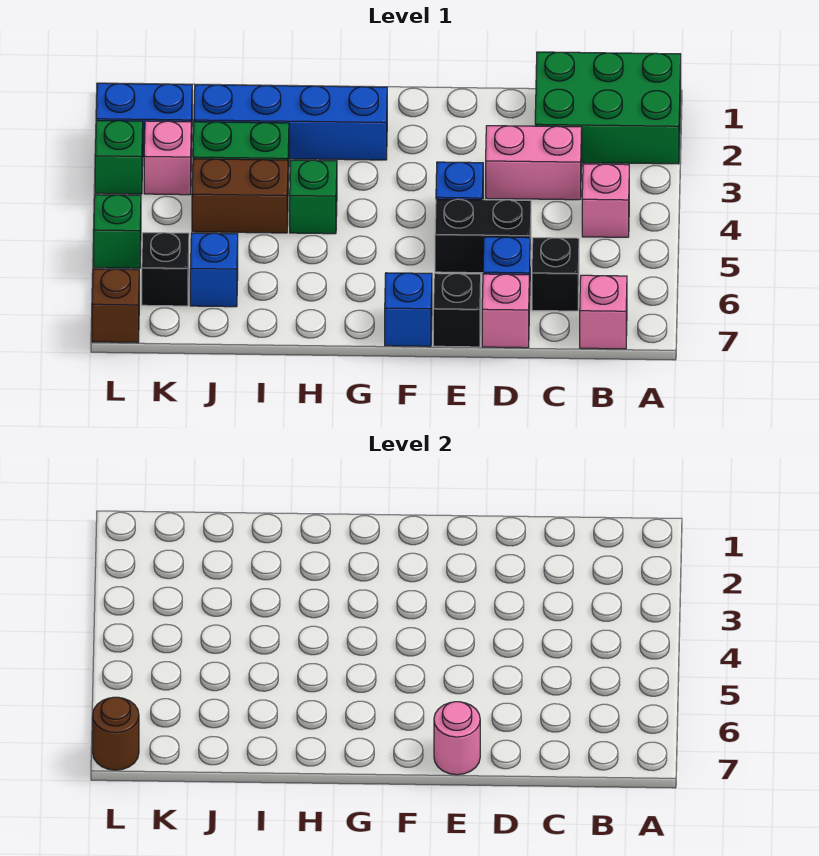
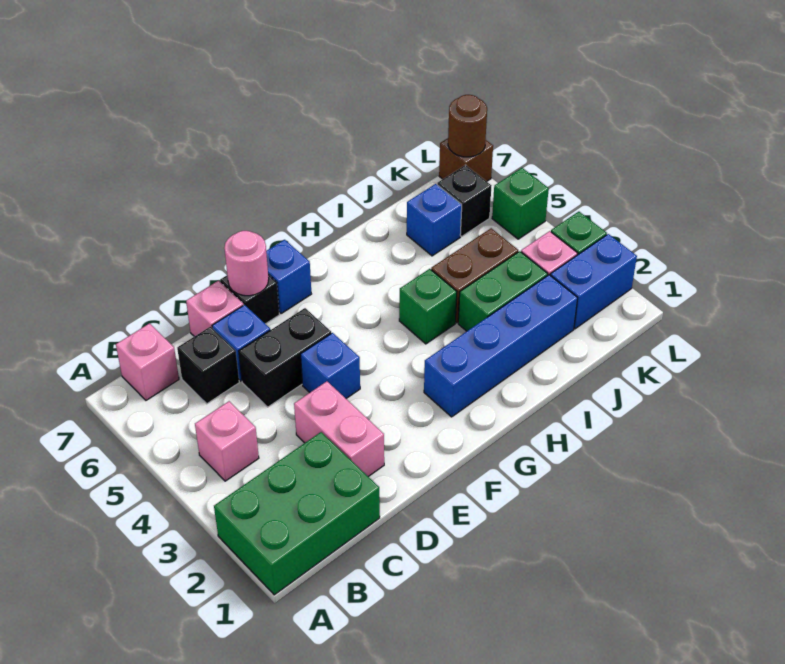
pink 1x2 brick [486,126,582,200] -> pink 1x2 brick turned to [294,381,384,477]

